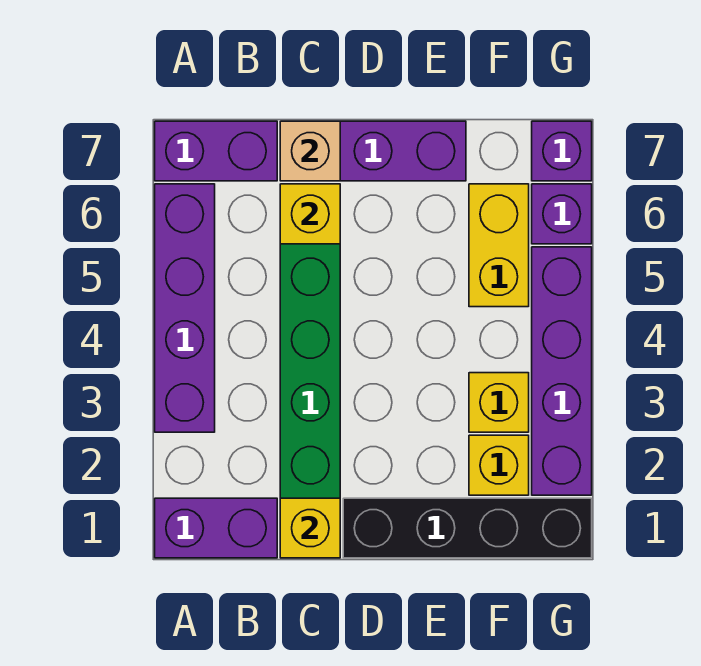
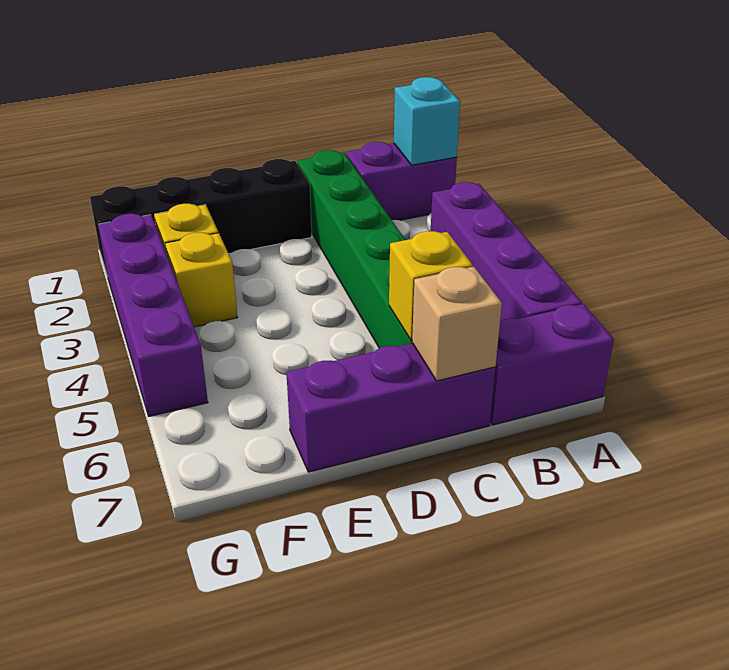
none -> cyan 1x1 brick [394,77,460,165]
yellow 1x1 brick [280,498,340,558] -> none
yellow 1x2 brick [469,184,529,307] -> none
purple 1x1 brick [532,184,592,244] -> none
purple 1x1 brick [532,121,592,181] -> none

